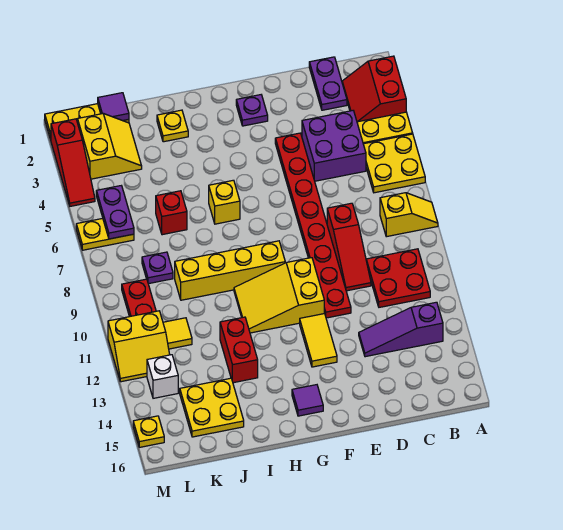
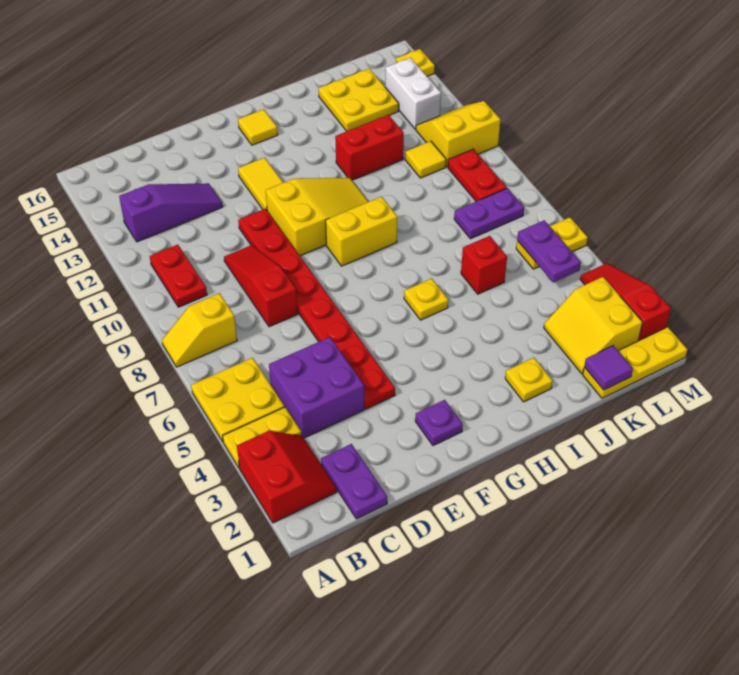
red 2x2 plate [366,249,430,307] -> red 1x2 plate [150,245,207,307]
yellow 1x4 brick [175,241,285,300] -> yellow 1x2 brick [326,196,397,266]
purple 1x1 tile [292,385,323,416] -> yellow 1x1 tile [238,109,278,145]
yellow 1x1 brick [209,180,240,224] -> yellow 1x1 plate [404,278,448,320]
red 1x2 brick [220,317,258,383] -> red 1x2 brick turned to [335,115,404,180]
purple 1x1 plate [142,252,173,284] -> purple 1x2 plate [454,188,524,239]
white 1x1 brick [147,355,178,398] -> white 1x2 brick [385,58,441,129]

